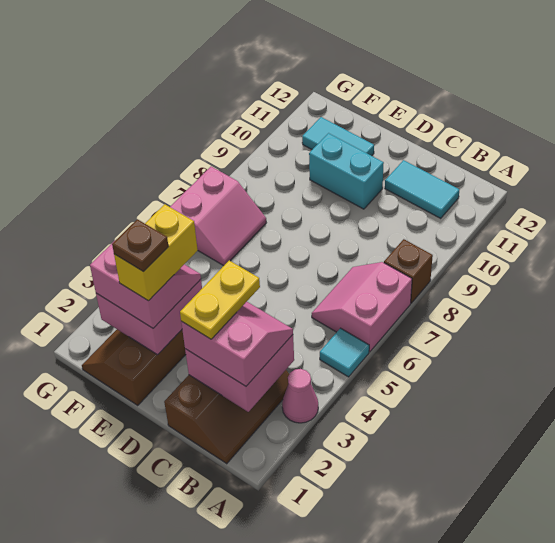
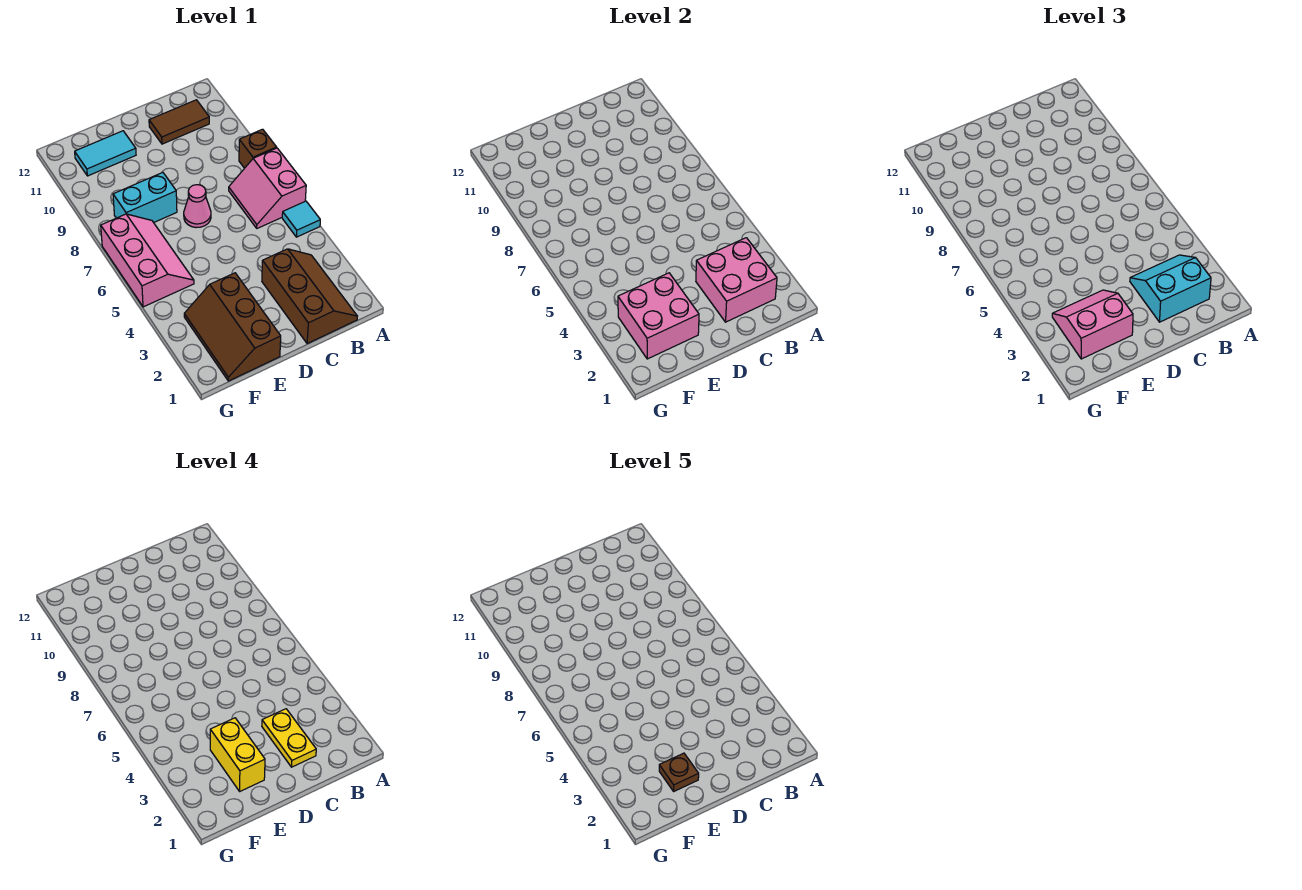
pink 1x1 cone [282,369,318,423] -> pink 1x1 cone moved to [184,185,211,228]
pink 2x2 slope [181,302,293,386] -> cyan 2x2 slope [1130,255,1211,322]
cyan 1x2 tile [385,160,459,218] -> brown 1x2 tile [149,100,209,144]
cyan 1x2 brick [309,133,384,209] -> cyan 1x2 brick moved to [113,173,177,223]
pink 2x2 slope [170,166,266,266] -> pink 2x3 slope [101,214,194,307]

